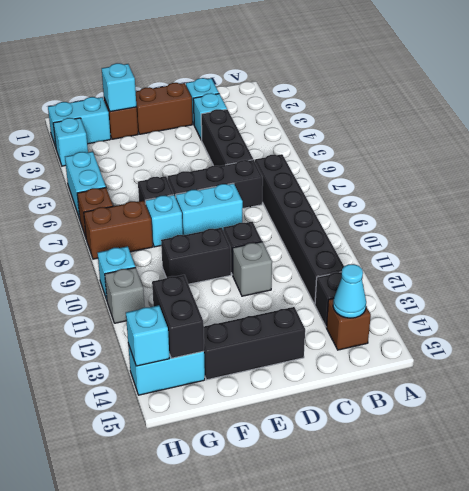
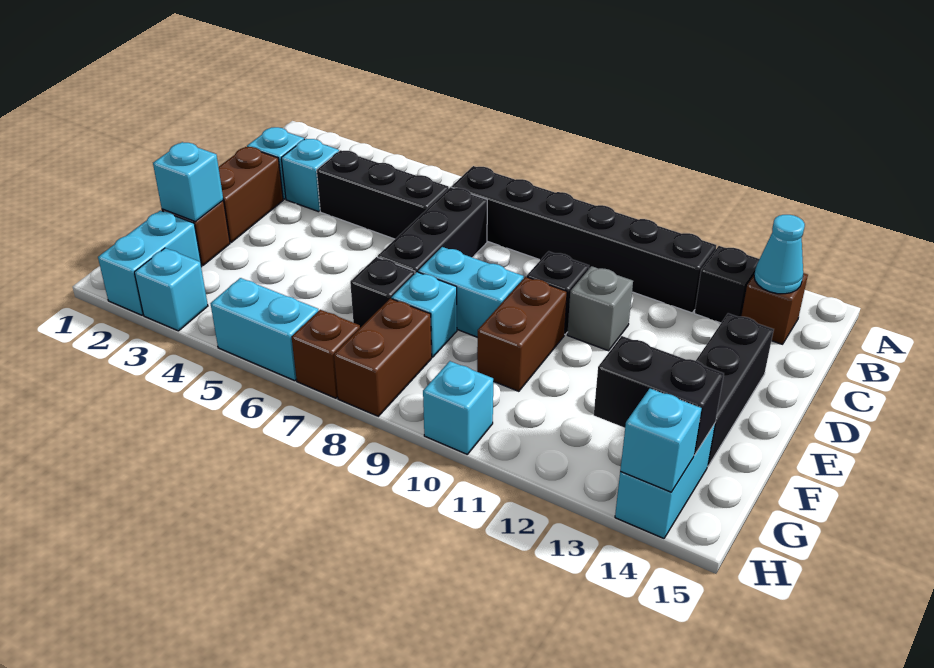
cyan 1x2 brick [176,183,243,235] -> cyan 1x2 brick turned to [418,247,524,337]
black 1x2 brick [161,228,231,284] -> brown 1x2 brick [477,277,567,391]
grey 1x1 brick [105,267,145,323] -> none

